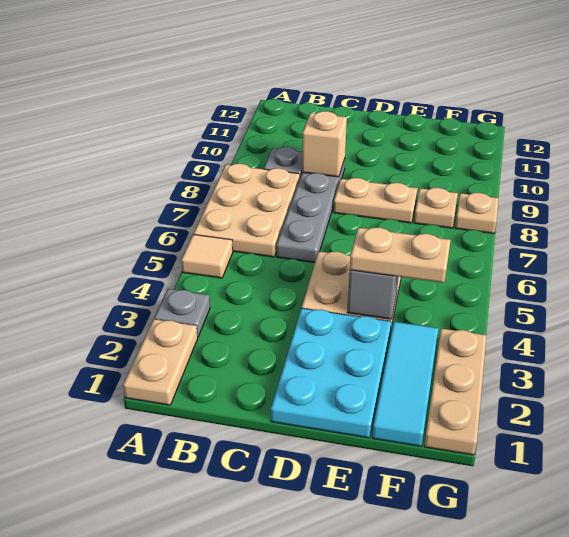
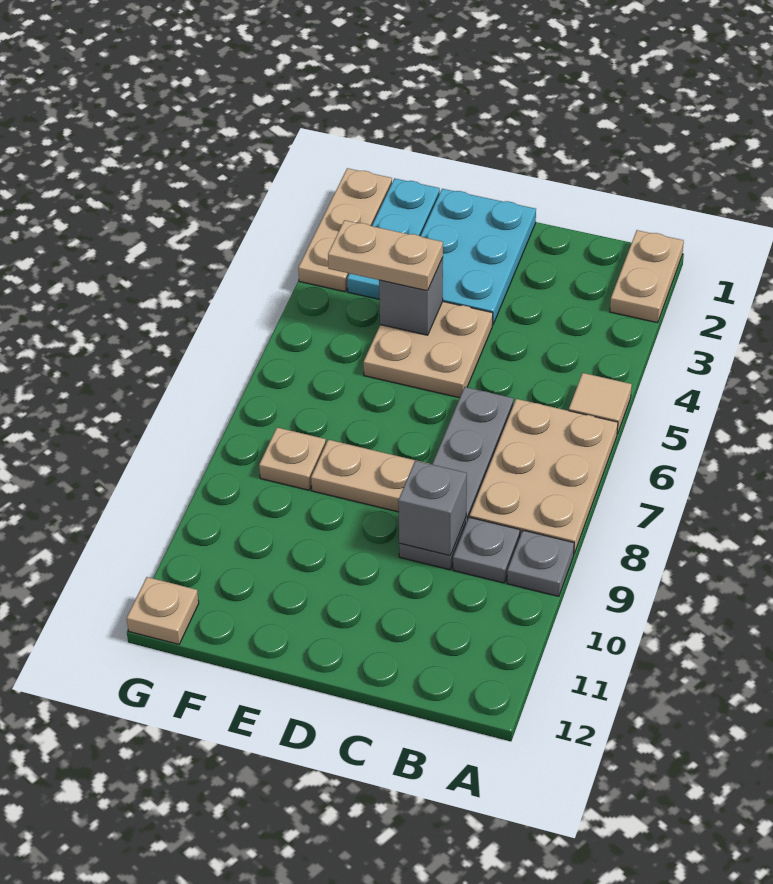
grey 1x1 plate [154,289,210,337] -> grey 1x1 plate moved to [507,530,574,596]
tan 1x1 brick [302,111,347,177] -> grey 1x1 brick [398,461,467,555]
cyan 1x3 tile [372,322,438,446] -> cyan 1x3 plate [347,178,440,299]
tan 1x1 plate [455,193,499,233] -> tan 1x1 plate moved to [127,577,199,644]

